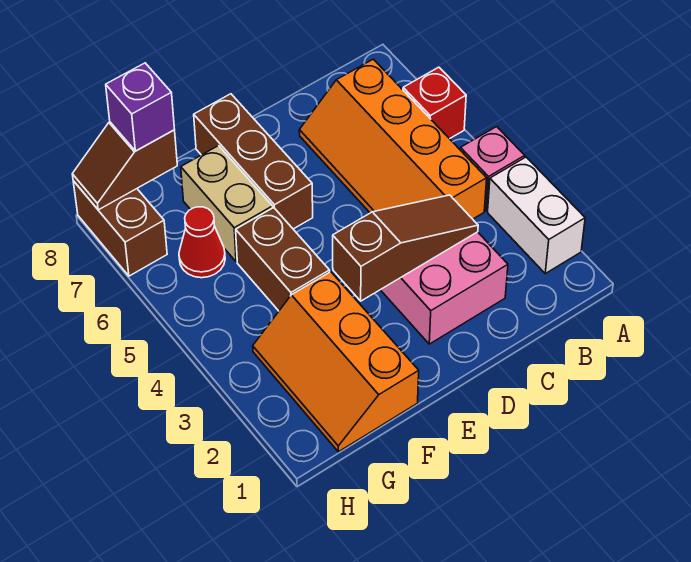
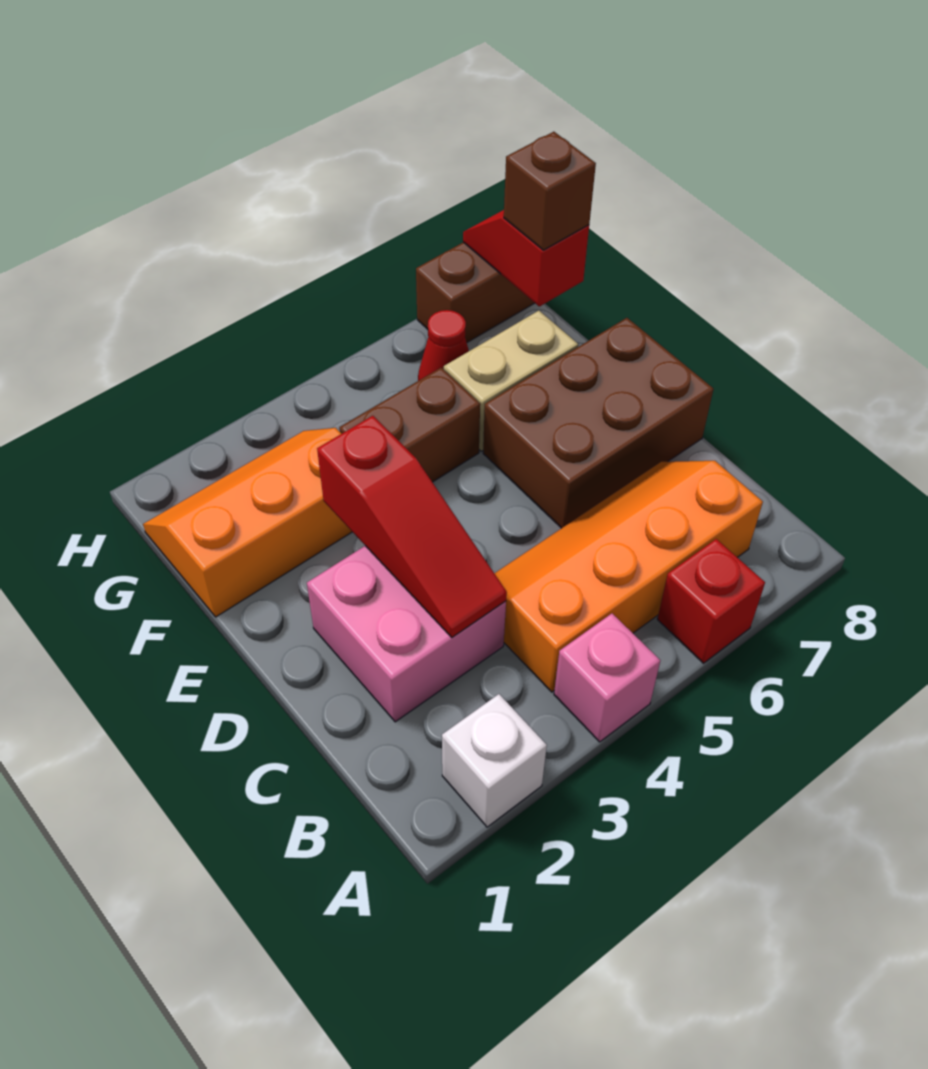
white 1x2 brick [488,157,585,274] -> white 1x1 brick [442,694,547,827]
brown 1x3 slope [333,195,478,301] -> red 1x3 slope [317,416,507,637]
brown 1x3 brick [194,94,313,229] -> brown 2x3 brick [483,318,713,528]
brown 1x2 slope [72,122,177,210] -> red 1x2 slope [463,210,589,306]
purple 1x1 brick [106,63,175,151] -> brown 1x1 brick [504,132,596,250]

